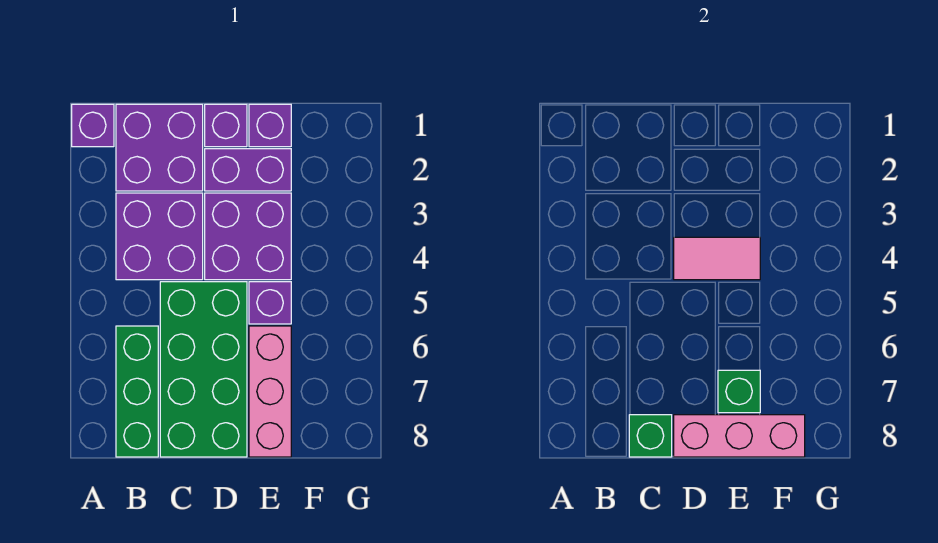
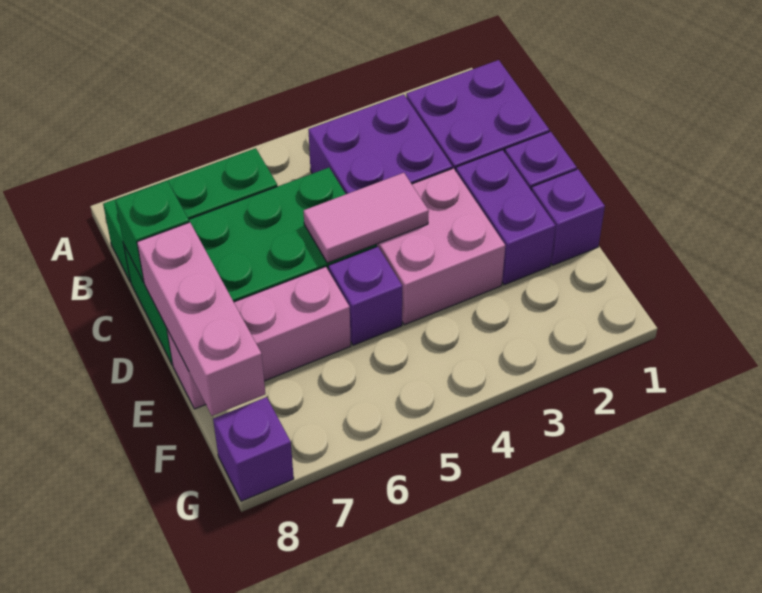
purple 1x1 brick [72,104,114,147] -> purple 1x1 brick moved to [213,397,294,501]
purple 2x2 brick [205,193,291,280] -> pink 2x2 brick [377,168,505,325]
pink 1x2 tile [674,237,760,280] -> pink 1x2 tile turned to [304,173,429,263]
green 1x1 brick [718,370,760,413] -> none

